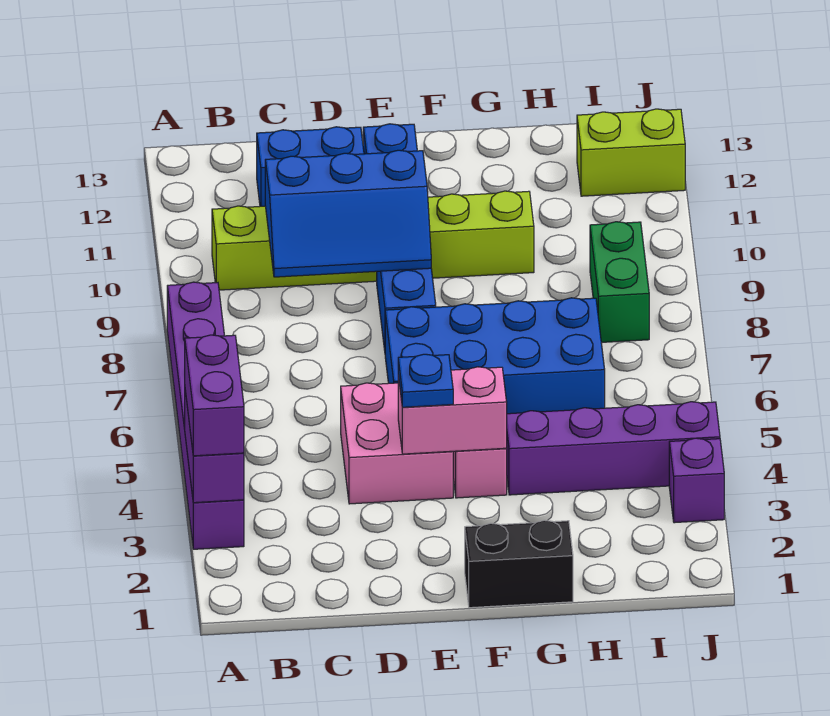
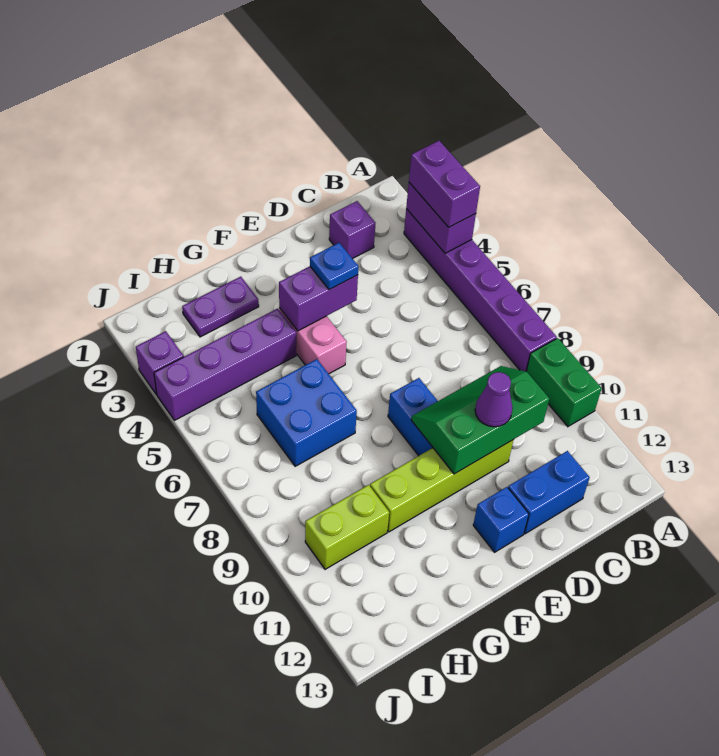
lime 1x6 brick [212,191,534,290] -> lime 1x4 brick [370,440,513,532]
none -> purple 1x1 brick [329,201,375,259]
blue 2x3 slope [265,150,431,277] -> green 2x3 slope [411,366,549,474]
pink 2x2 brick [341,383,453,504] -> none
none -> purple 1x1 cone [475,372,513,427]
pink 1x2 brick [398,367,507,454] -> purple 1x2 brick [279,266,358,331]
blue 2x4 brick [385,298,605,414] -> blue 2x2 brick [256,359,357,466]
black 1x2 brick [465,520,573,608] -> none
none -> purple 1x2 plate [182,277,259,337]
green 1x2 brick [590,222,649,342] -> green 1x2 brick moved to [526,338,602,426]
lime 1x2 brick [577,109,685,196] -> lime 1x2 brick moved to [305,485,389,569]

